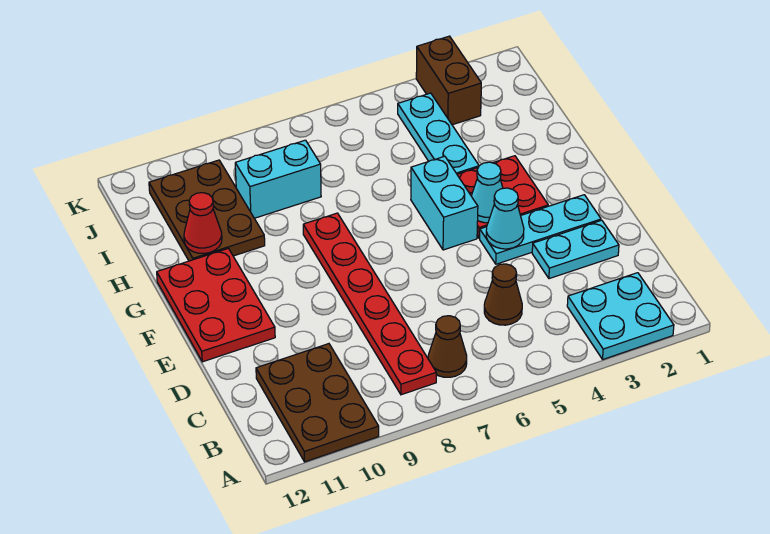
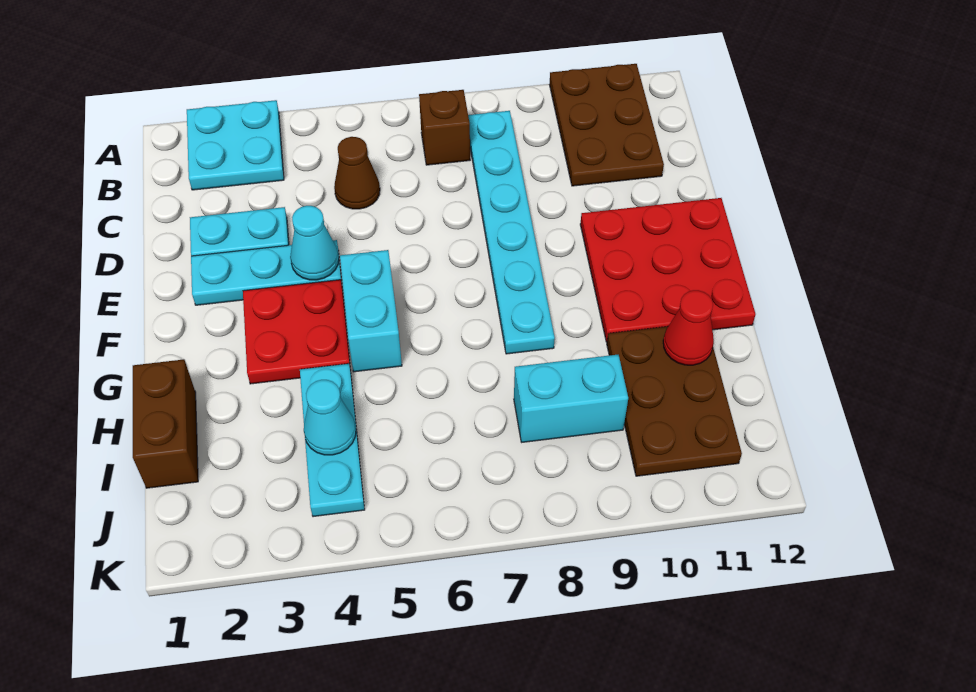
brown 1x1 cone [428,316,467,377] -> brown 1x1 brick [419,90,470,165]
red 1x6 plate [303,213,436,395] -> cyan 1x6 plate [468,111,555,354]
red 2x3 plate [157,248,275,362] -> red 3x3 plate [580,198,756,342]
cyan 1x1 cone [472,162,503,223] -> cyan 1x1 cone moved to [304,380,356,455]
brown 1x2 brick [416,36,481,125] -> brown 1x2 brick moved to [133,359,198,488]

